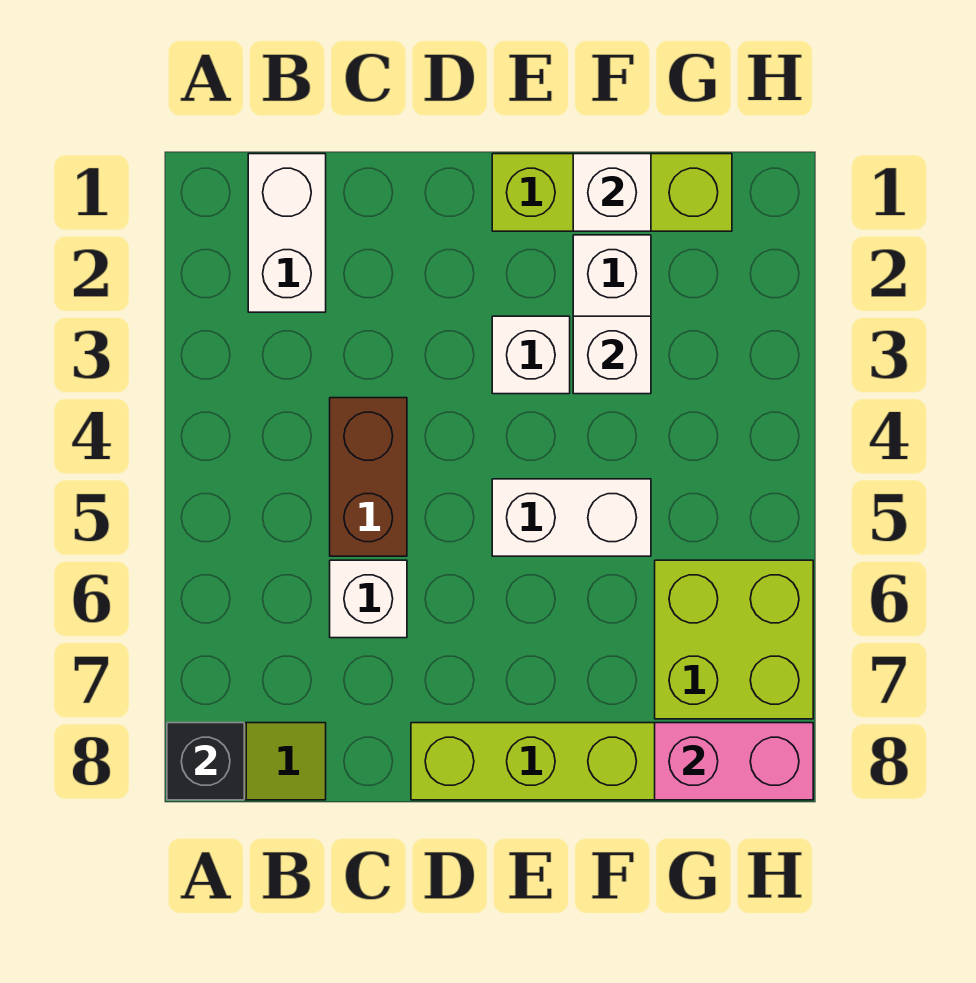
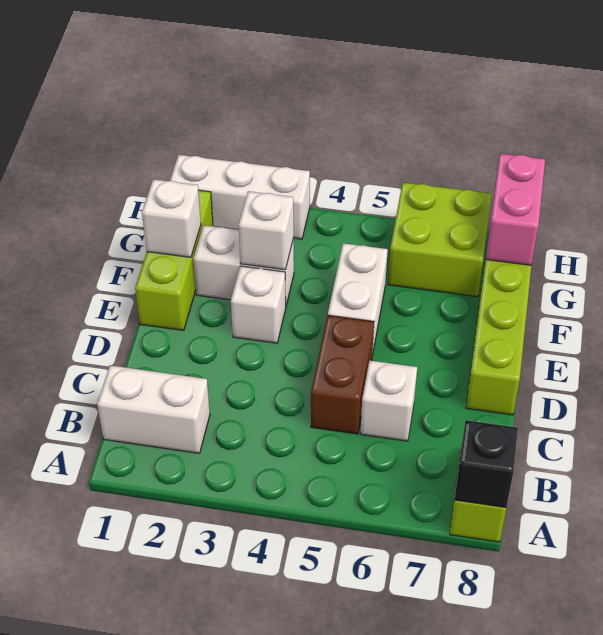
brown 1x2 brick [330,398,407,556] -> brown 1x2 brick turned to [311,315,374,434]
none -> white 1x3 brick [170,155,310,239]

